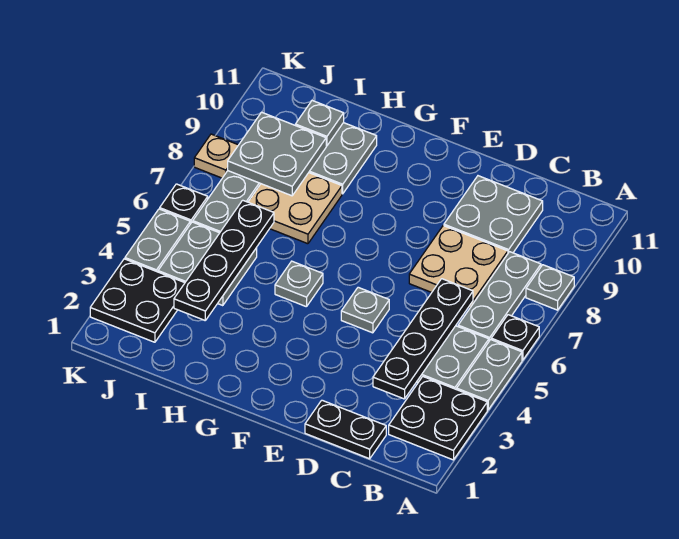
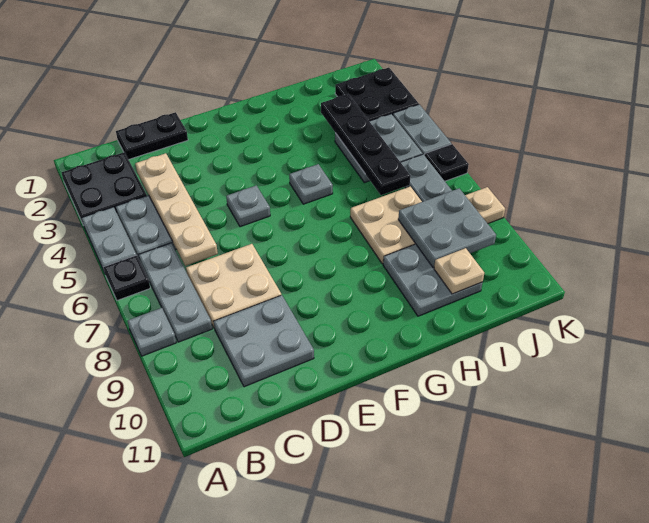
black 1x4 plate [373,279,473,399] -> tan 1x4 plate [135,153,218,266]
grey 1x1 plate [295,101,344,146] -> tan 1x1 plate [434,248,484,294]

